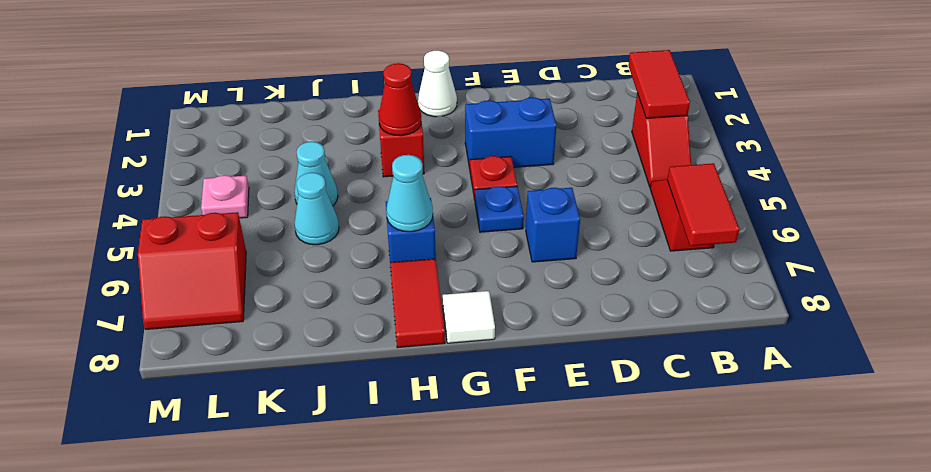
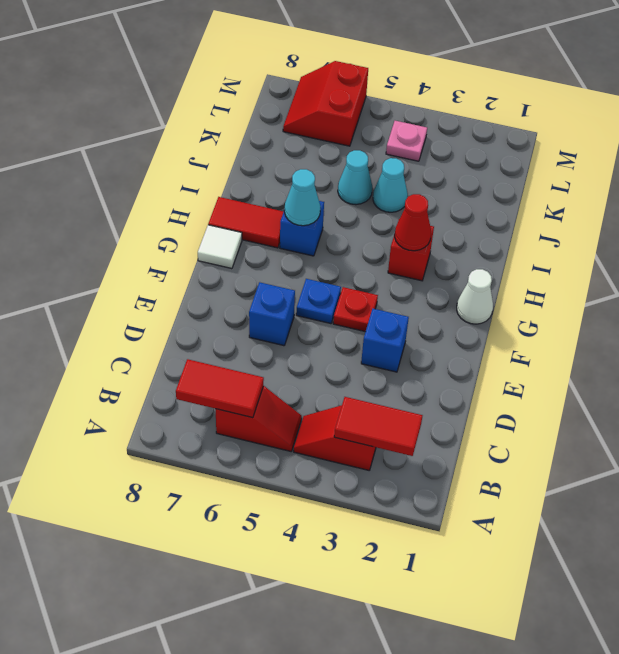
blue 1x2 brick [465,97,556,168] -> blue 1x1 brick [361,309,409,372]

